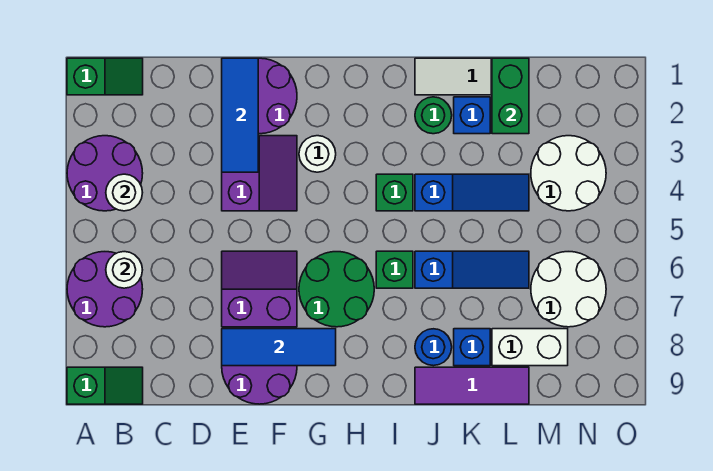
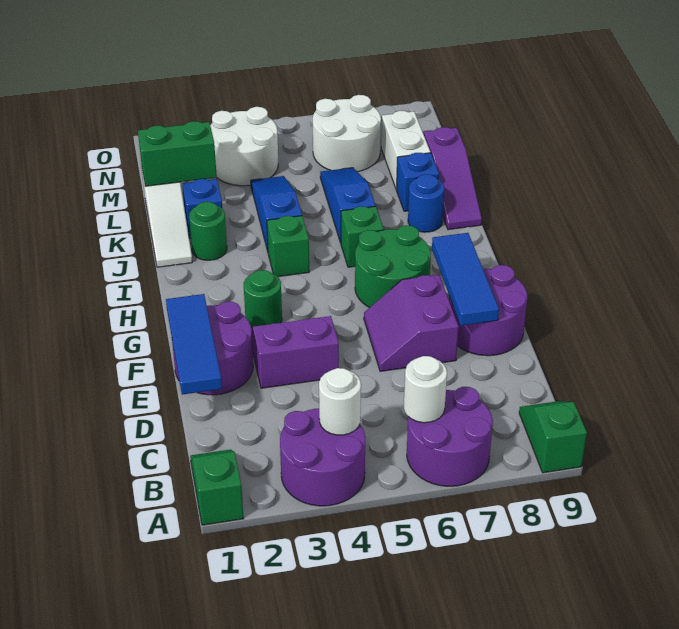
blue 1x3 tile [222,58,258,172] -> blue 1x3 tile turned to [166,294,222,395]
white 1x1 round brick [299,136,336,172] -> green 1x1 round brick [244,270,282,327]
purple 1x3 tile [415,367,529,404] -> purple 1x3 slope [424,127,482,230]

